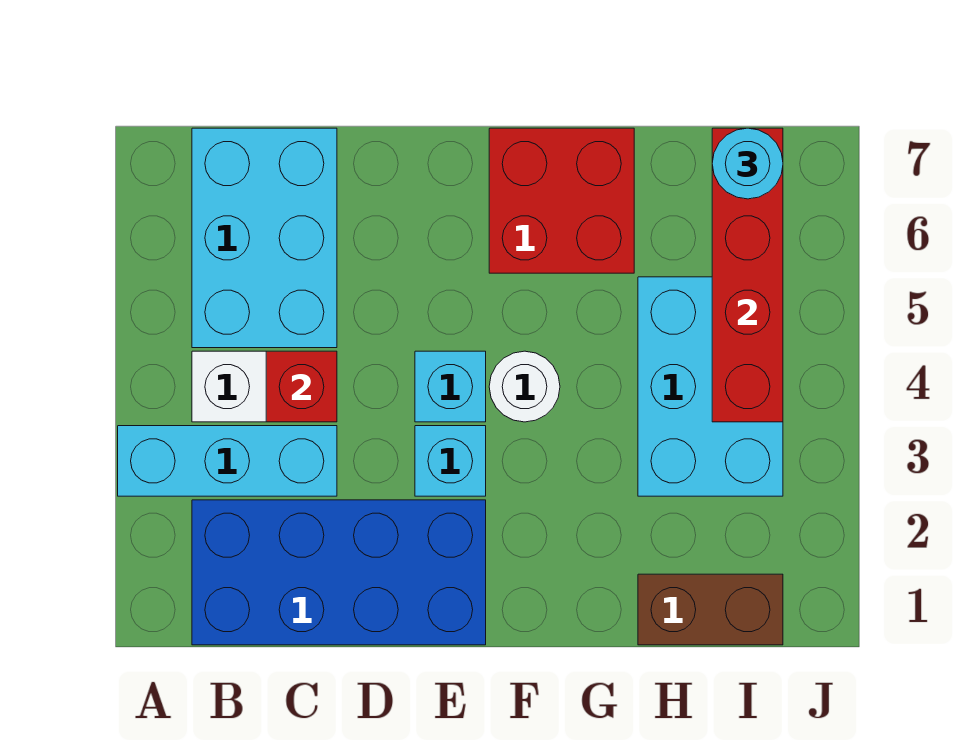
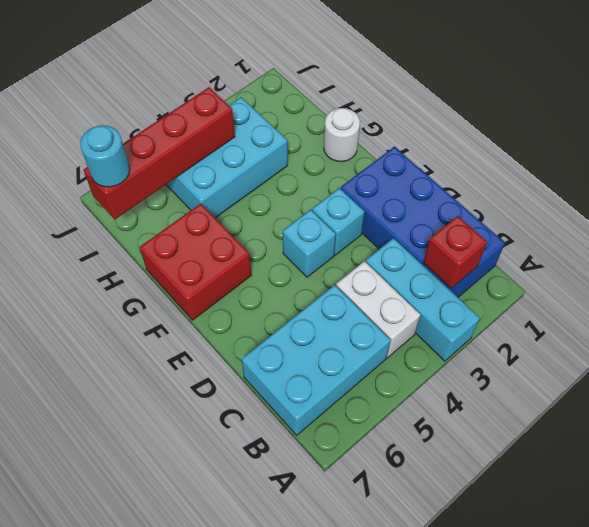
red 1x1 brick [266,351,337,422] -> red 1x1 brick moved to [423,216,487,288]
white 1x1 round brick [489,351,560,422] -> white 1x1 round brick moved to [324,108,360,162]
brown 1x2 brick [638,574,783,645] -> none

